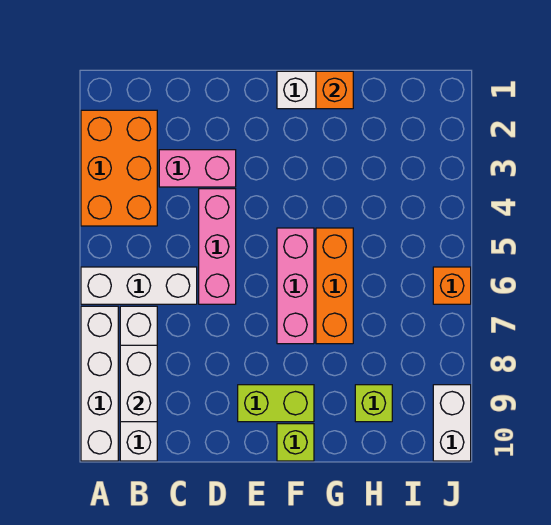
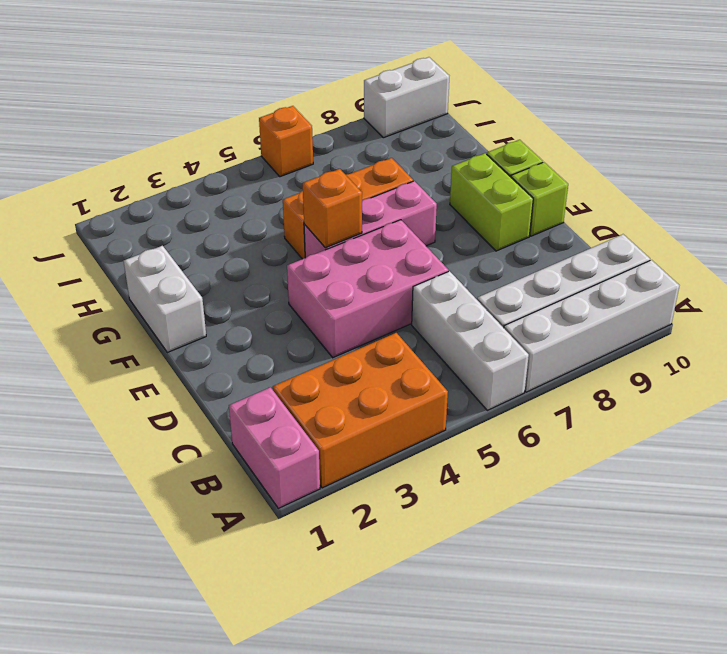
white 1x2 brick [120,345,157,422] -> none
pink 1x2 brick [159,150,236,187] -> pink 1x2 brick moved to [229,387,320,508]
pink 1x3 brick [199,189,236,304] -> pink 2x3 brick [287,220,448,358]
orange 1x1 brick [316,71,353,109] -> orange 1x1 brick moved to [303,169,362,248]
lime 1x1 brick [355,385,392,422] -> lime 1x1 brick moved to [511,162,568,236]

